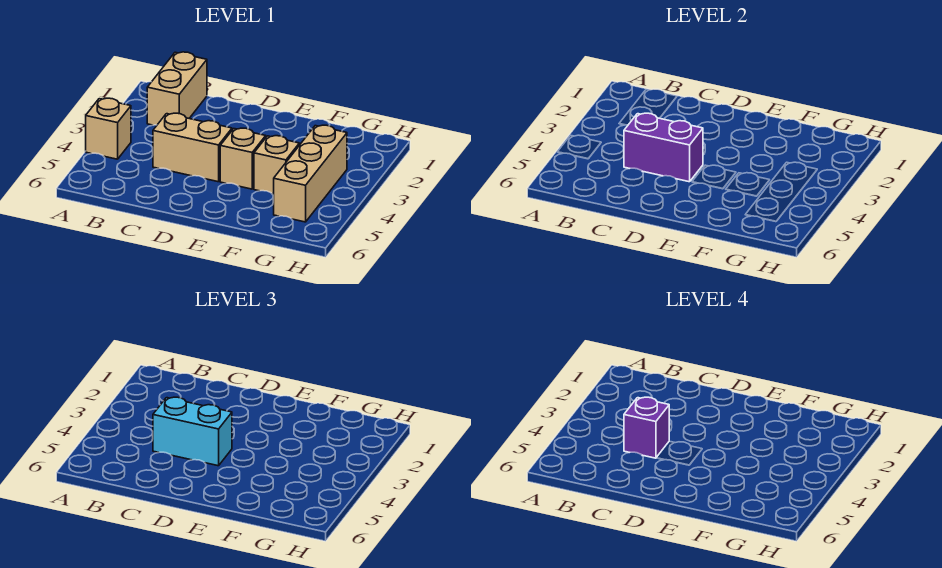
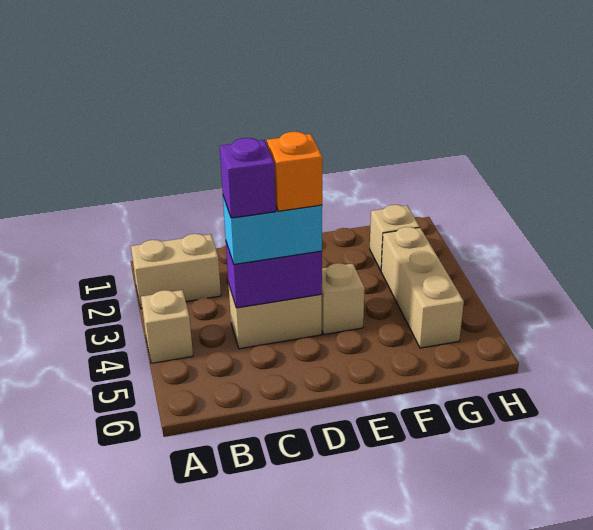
tan 1x2 brick [147,52,207,125] -> tan 1x2 brick turned to [131,234,221,309]
none -> orange 1x1 brick [267,132,322,211]
tan 1x1 brick [254,136,299,194] -> tan 1x1 brick moved to [370,205,420,270]

